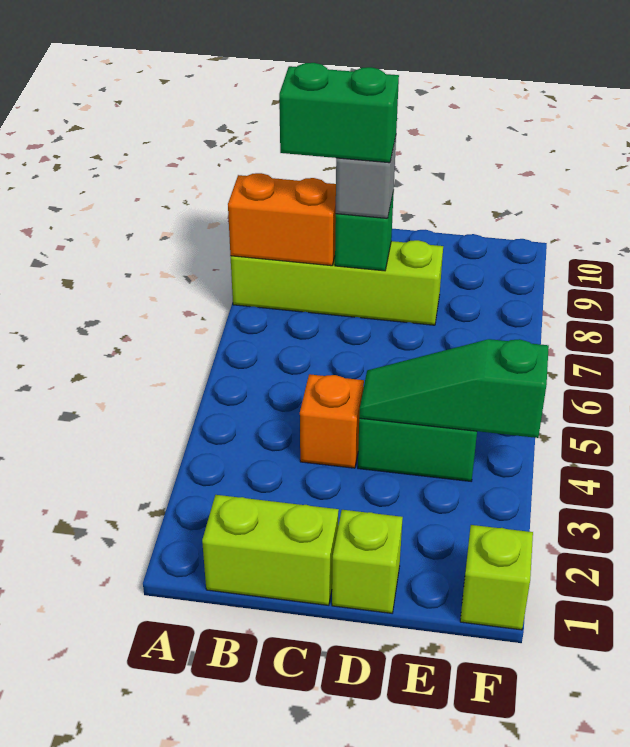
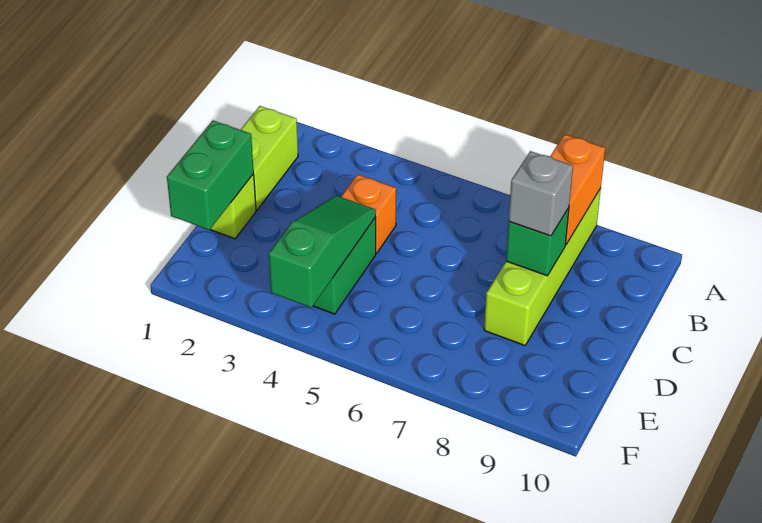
green 1x2 brick [279,63,399,163] -> green 1x2 brick moved to [167,121,254,230]
lime 1x1 brick [460,525,533,630] -> none

